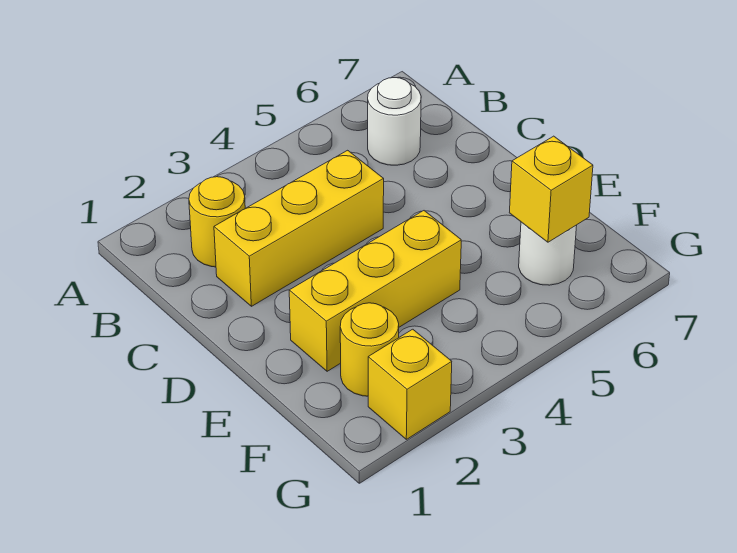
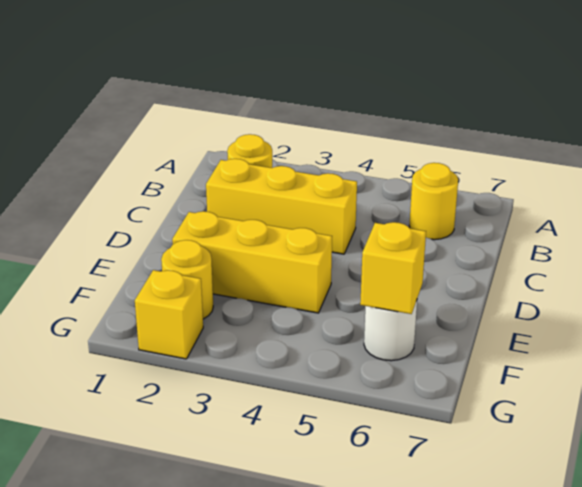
white 1x1 round brick [368,78,421,165] -> yellow 1x1 round brick [409,163,458,240]

